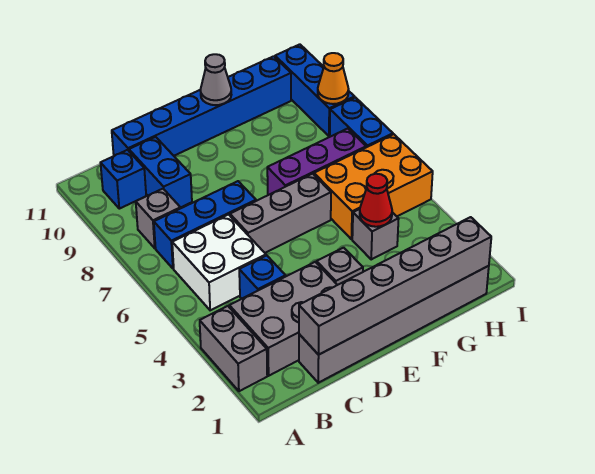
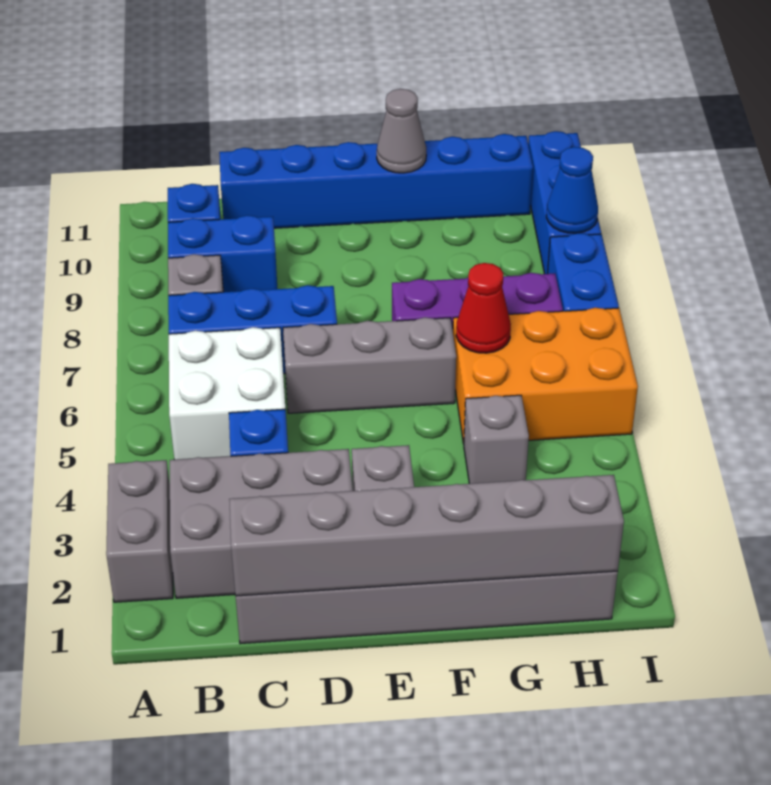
blue 1x2 brick [129,137,192,208] -> blue 1x2 brick turned to [168,215,277,292]
red 1x1 cone [360,174,392,227] -> red 1x1 cone moved to [456,263,511,353]
orange 1x1 cone [318,53,349,104] -> blue 1x1 cone [546,147,598,233]

